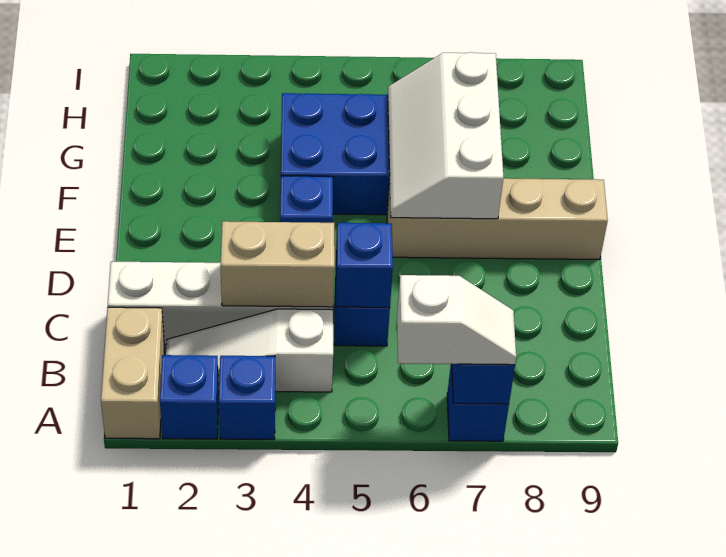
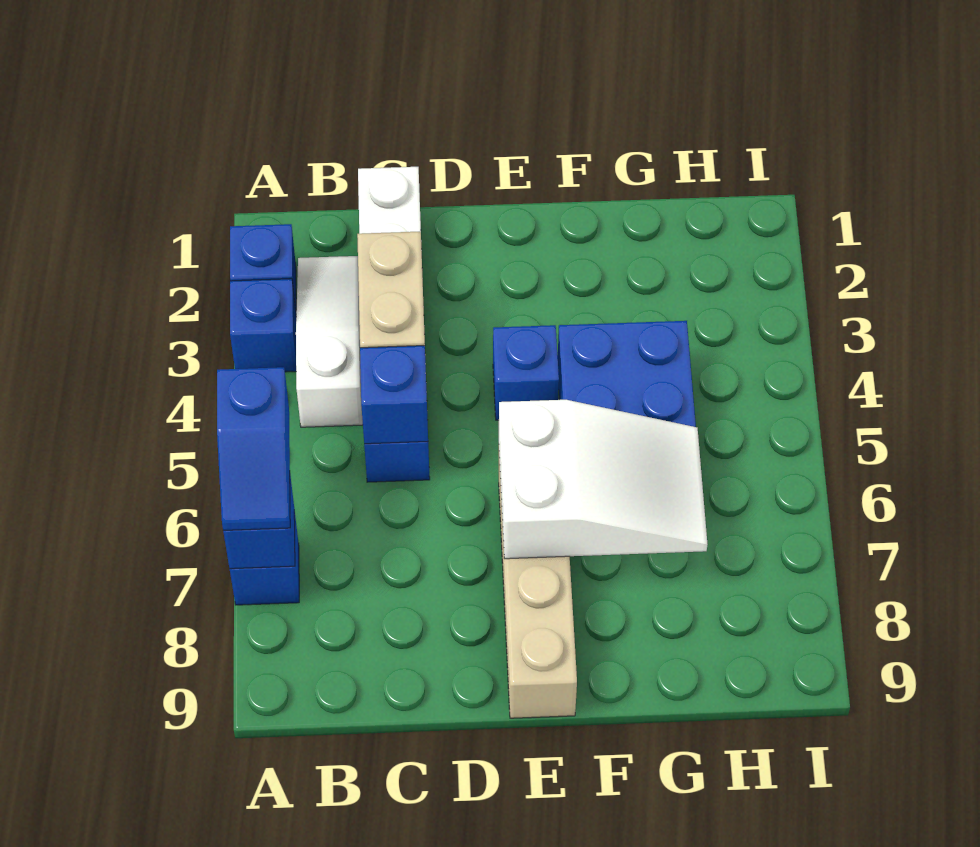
tan 1x2 brick [101,307,165,439] -> none
white 1x2 slope [397,275,516,365] -> blue 1x2 slope [217,367,290,530]
white 2x3 slope [388,52,503,219] -> white 2x3 slope turned to [499,400,707,559]

